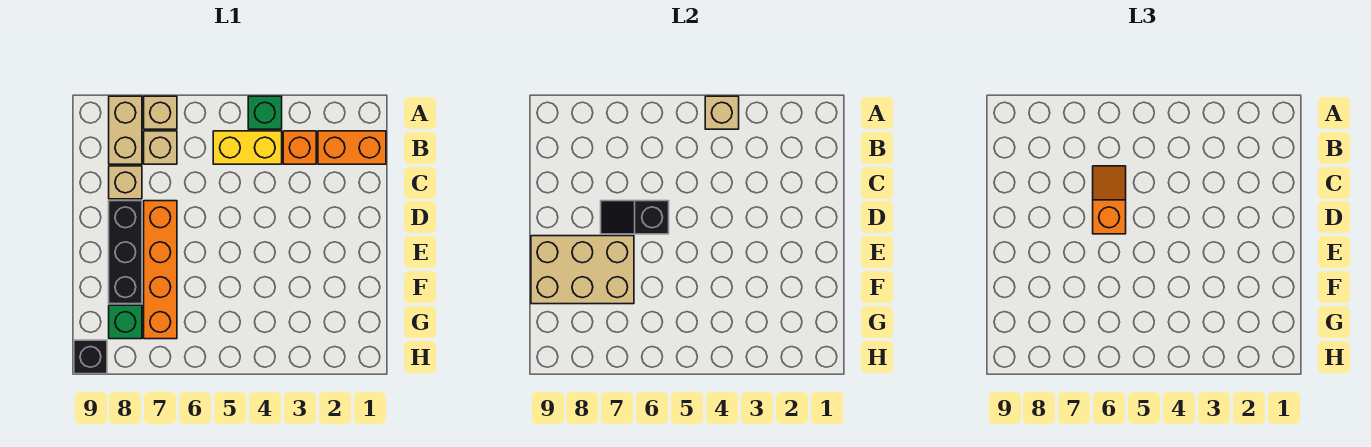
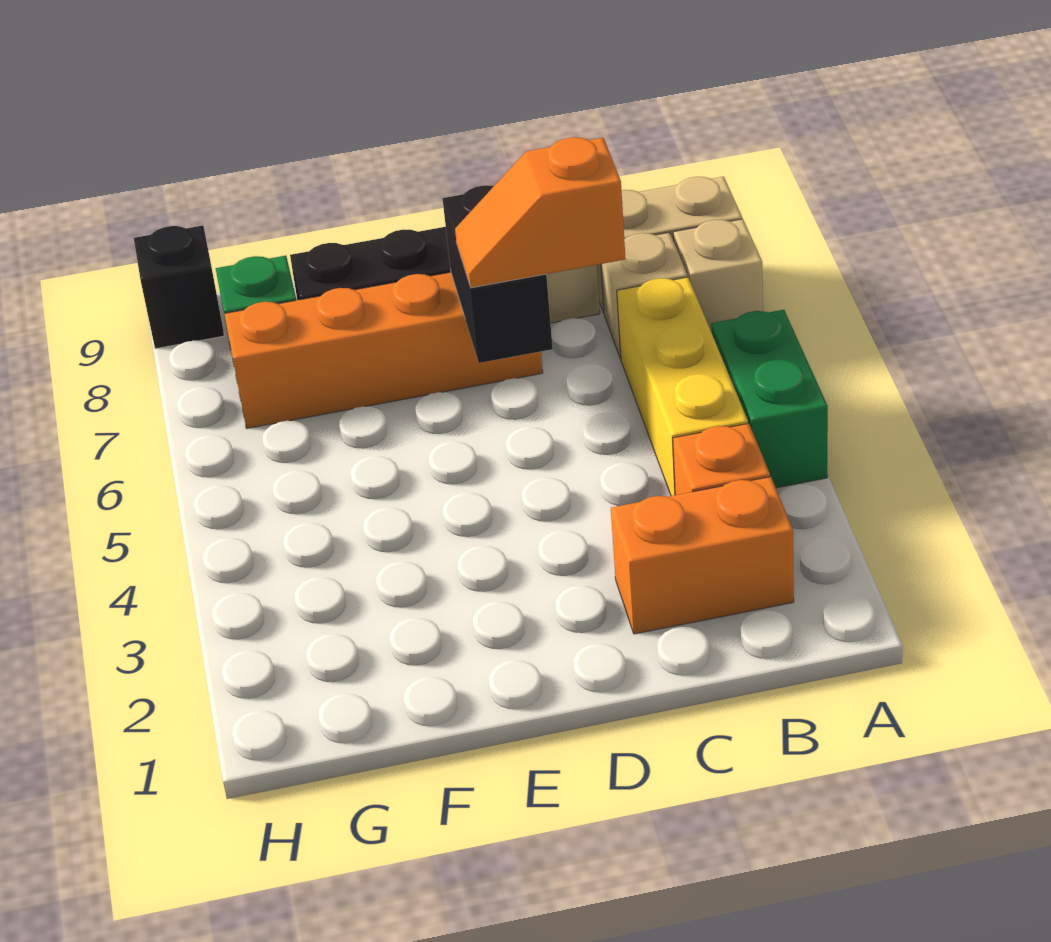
green 1x1 brick [248,96,282,129] -> green 1x2 brick [711,310,828,488]
tan 1x1 brick [705,96,739,129] -> none
orange 1x2 brick [318,131,386,164] -> orange 1x2 brick turned to [611,477,794,634]
yellow 1x2 brick [213,131,282,164] -> yellow 1x3 brick [617,277,748,496]
orange 1x2 slope [1093,166,1126,234] -> orange 1x2 slope turned to [455,137,625,288]
black 1x2 slope [601,201,669,234] -> black 1x2 brick [442,185,553,363]
tan 2x3 brick [531,236,634,304] -> none

